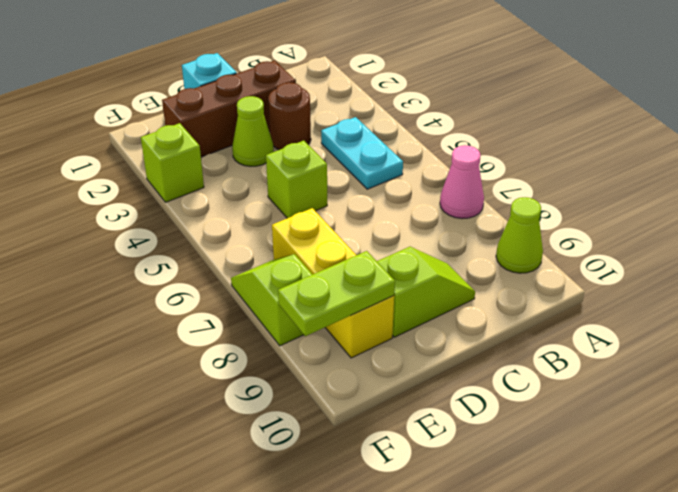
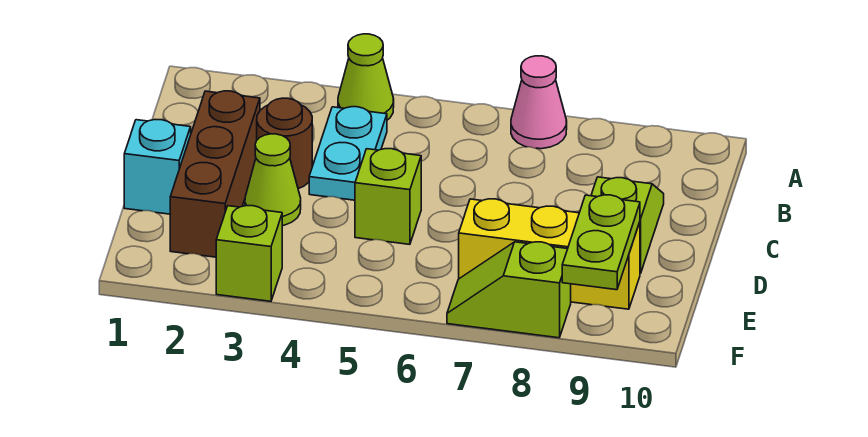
lime 1x1 cone [496,197,543,273] -> lime 1x1 cone moved to [338,34,394,120]
cyan 1x2 plate [321,117,403,189] -> cyan 1x2 plate turned to [309,107,387,200]

